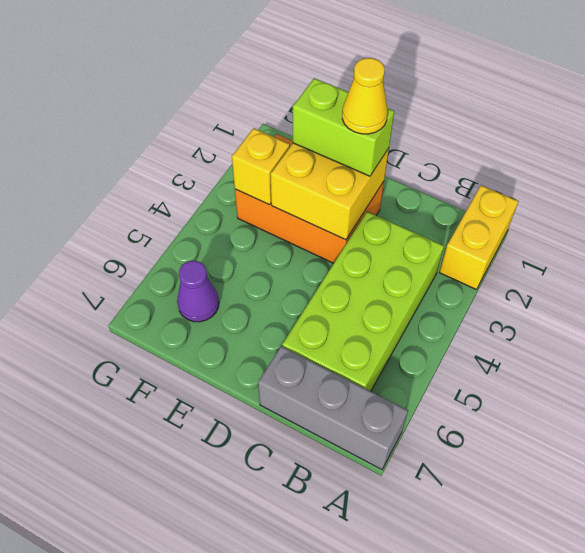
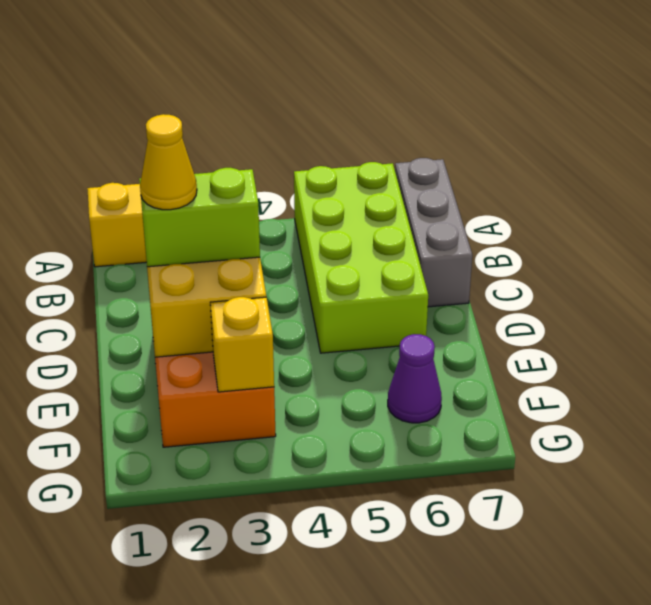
lime 2x4 brick [282,212,444,391] -> lime 2x4 brick turned to [294,162,428,353]
lime 1x2 brick [293,78,394,176] -> lime 1x2 brick turned to [139,168,260,267]

